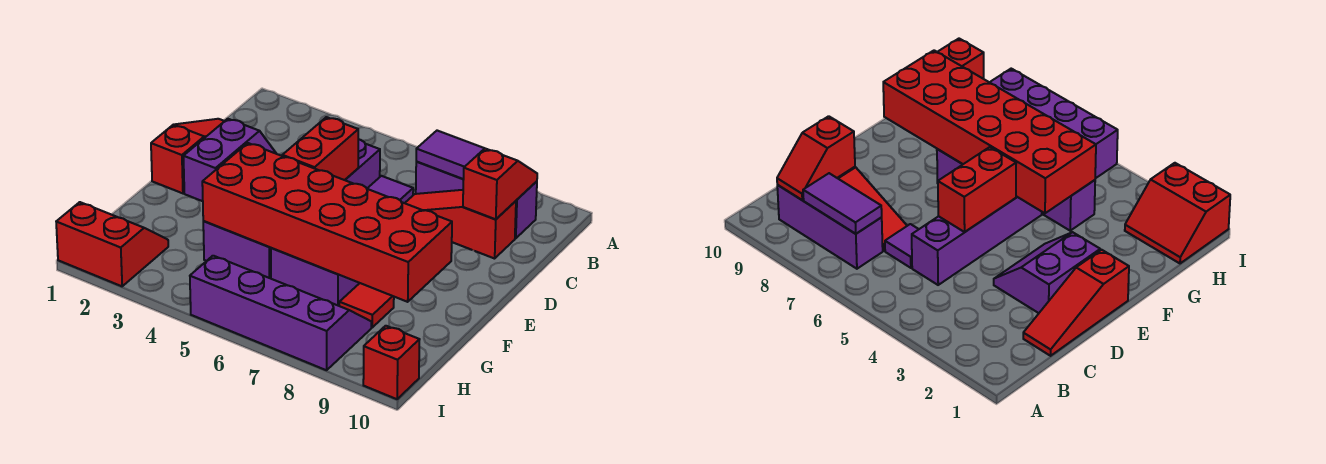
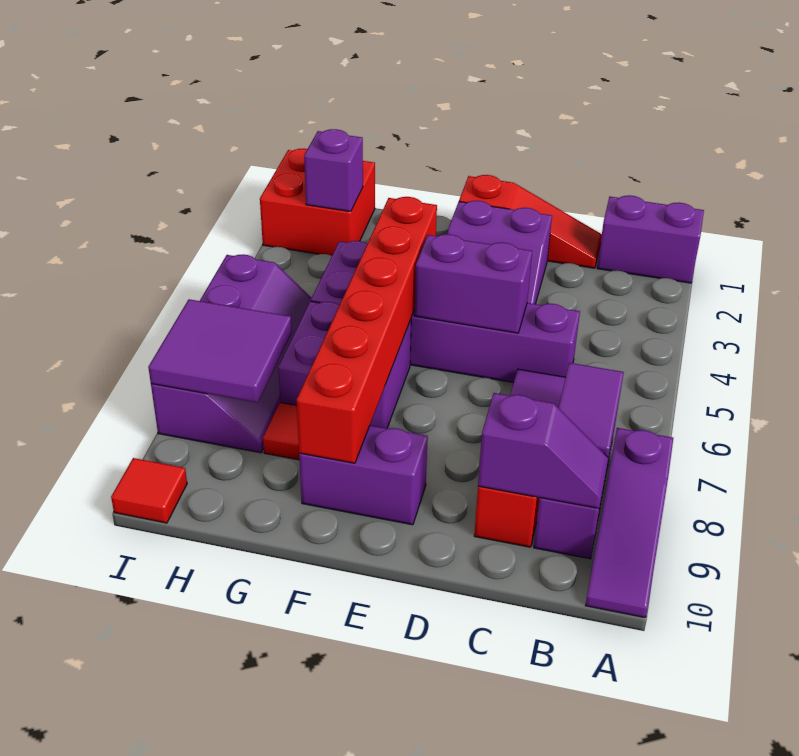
none -> purple 1x2 brick [597,195,704,283]
none -> purple 1x3 slope [585,428,673,618]
red 1x2 slope [463,149,537,219] -> purple 1x2 slope [478,393,608,508]
red 1x2 brick [282,117,358,180] -> purple 1x2 brick [414,234,532,333]
none -> purple 1x2 brick [299,425,428,525]
red 2x6 brick [202,143,452,302] -> red 1x6 brick [297,197,437,463]
red 2x2 slope [56,202,168,286] -> red 2x2 brick [260,149,375,256]
none -> purple 1x1 brick [304,129,363,212]
none -> purple 2x2 tile [148,299,292,403]
red 1x1 brick [363,326,420,399] -> red 1x1 tile [111,458,187,523]

